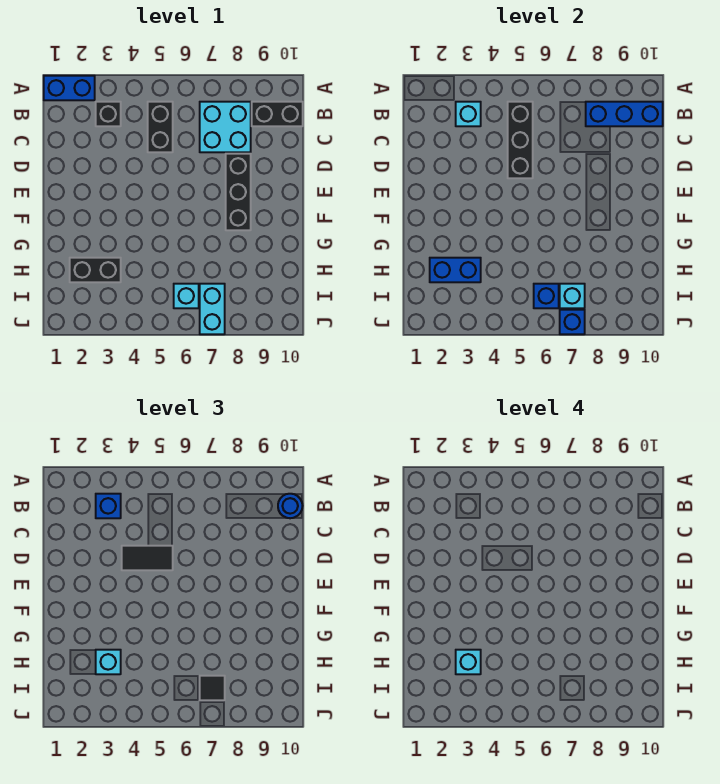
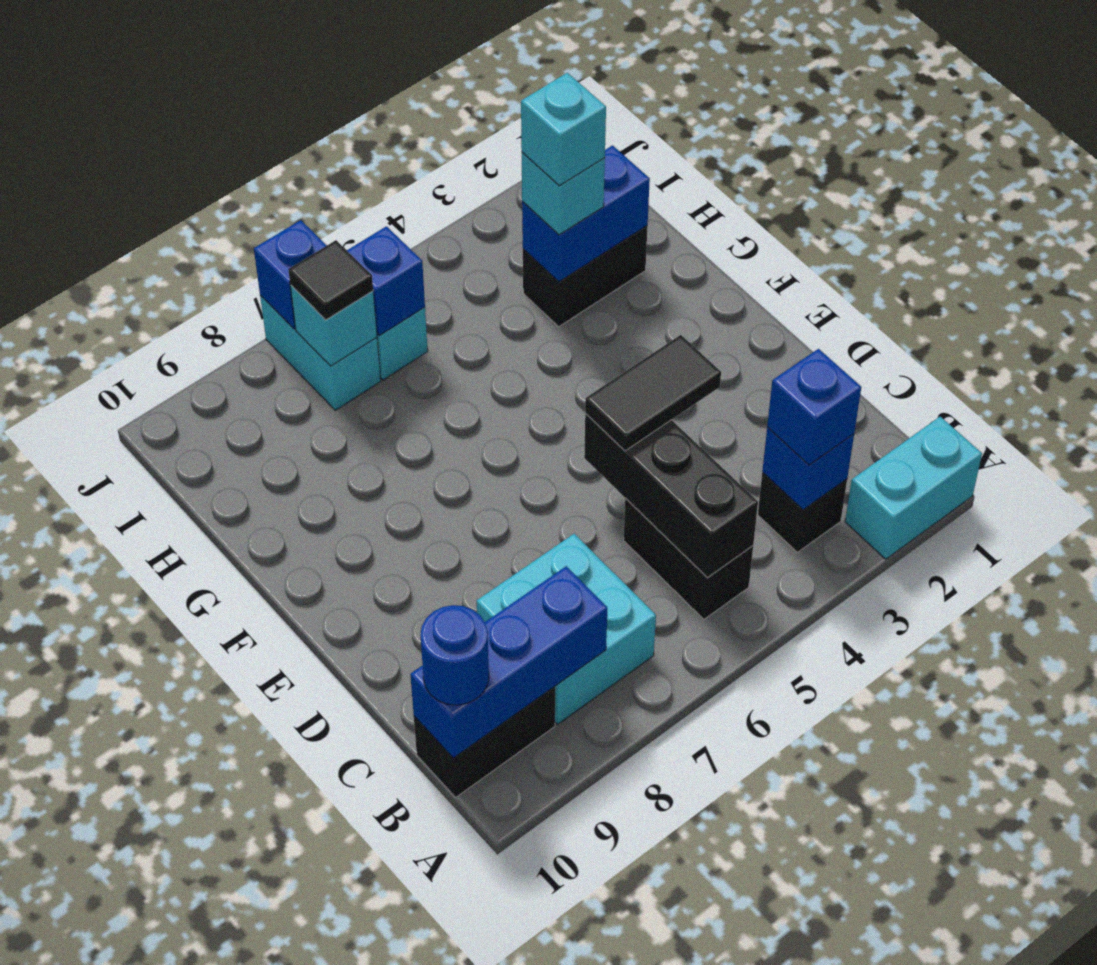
blue 1x2 brick [44,76,95,100] -> cyan 1x2 brick [845,417,982,559]
cyan 1x1 brick [456,102,481,126] -> blue 1x1 brick [762,427,854,510]
black 1x3 brick [226,154,251,230] -> none

